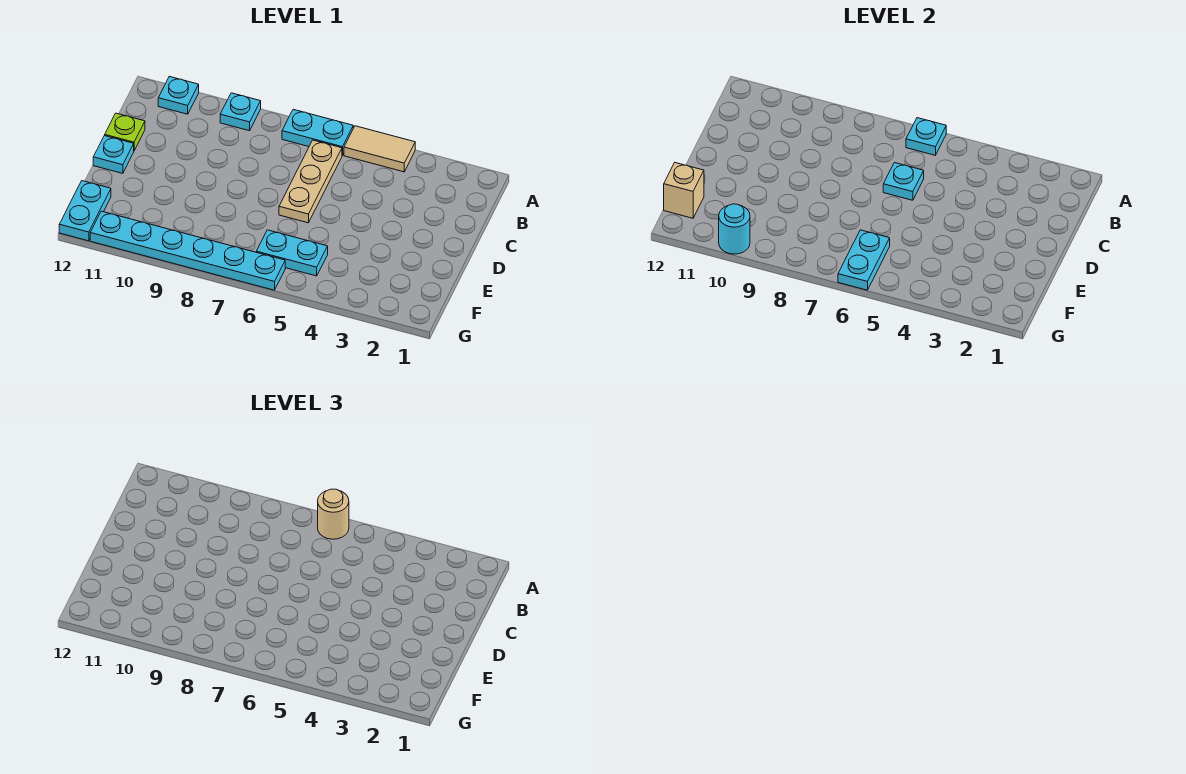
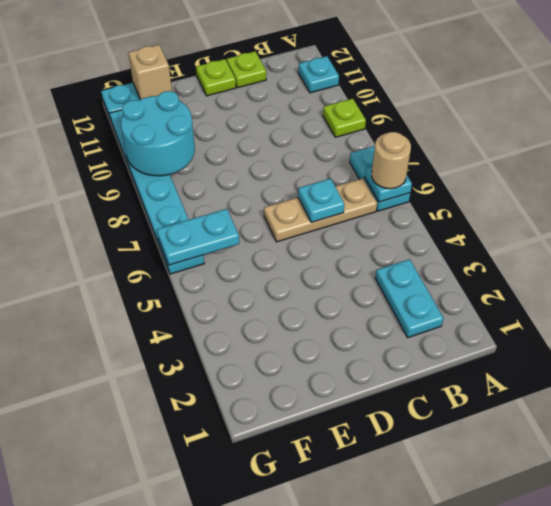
tan 1x2 tile [344,126,415,172] -> none
cyan 1x1 plate [220,93,261,131] -> lime 1x1 plate [323,99,366,137]
cyan 1x1 plate [93,136,134,173] -> lime 1x1 plate [196,59,236,96]
cyan 1x2 plate [256,230,328,276] -> cyan 1x2 plate moved to [375,259,444,337]
cyan 1x1 round brick [719,204,750,254] -> cyan 2x2 round brick [121,91,195,176]

